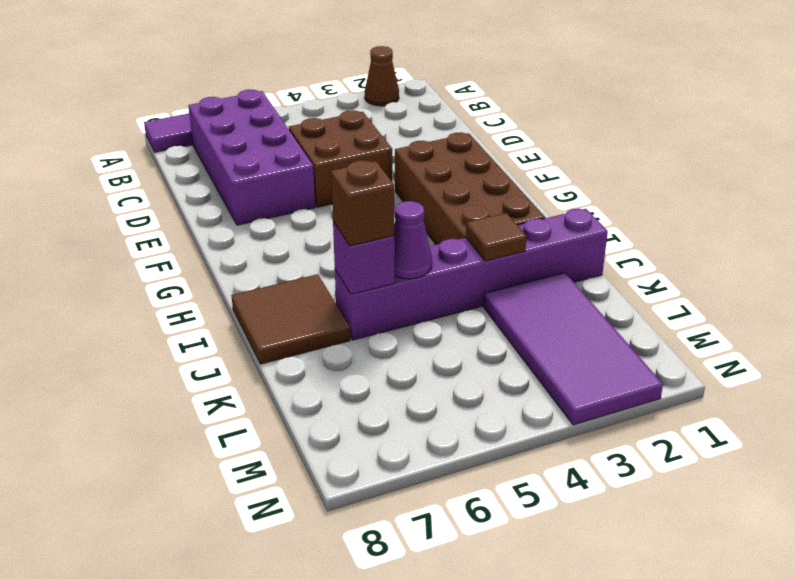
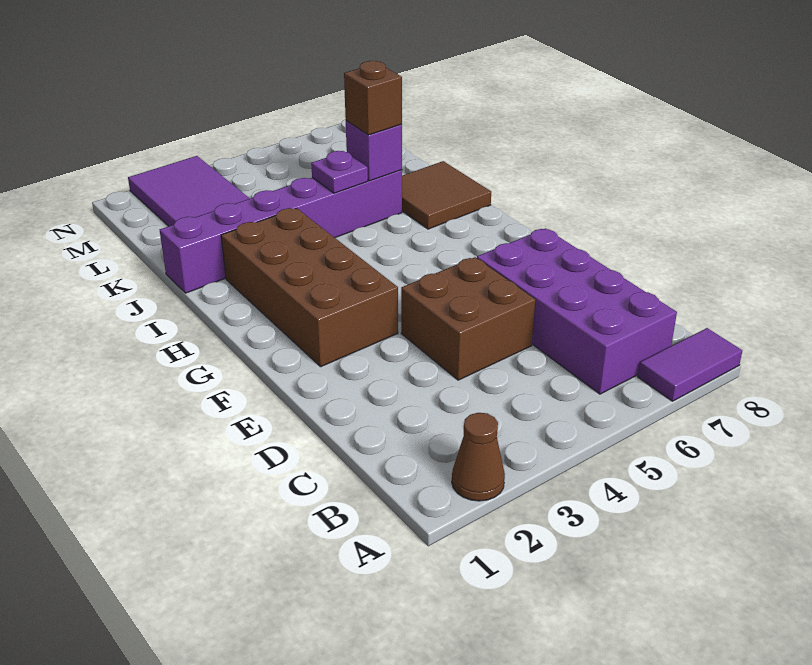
brown 1x1 tile [466,213,527,261] -> none
purple 1x1 cone [394,201,432,279] -> purple 1x1 plate [311,151,368,193]

